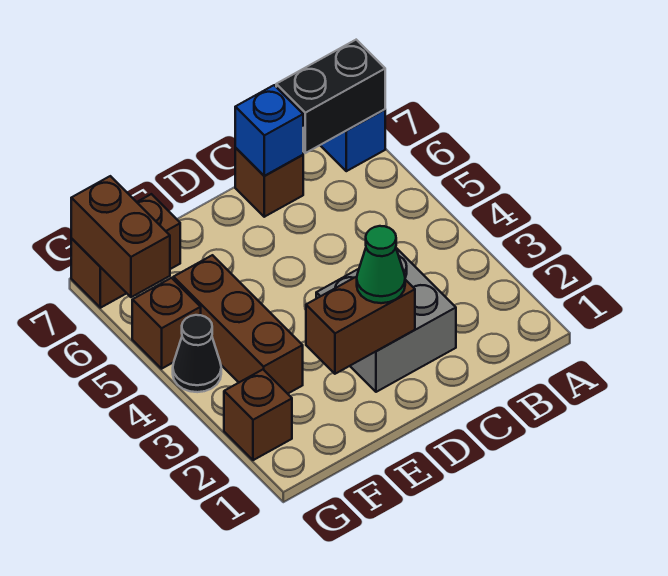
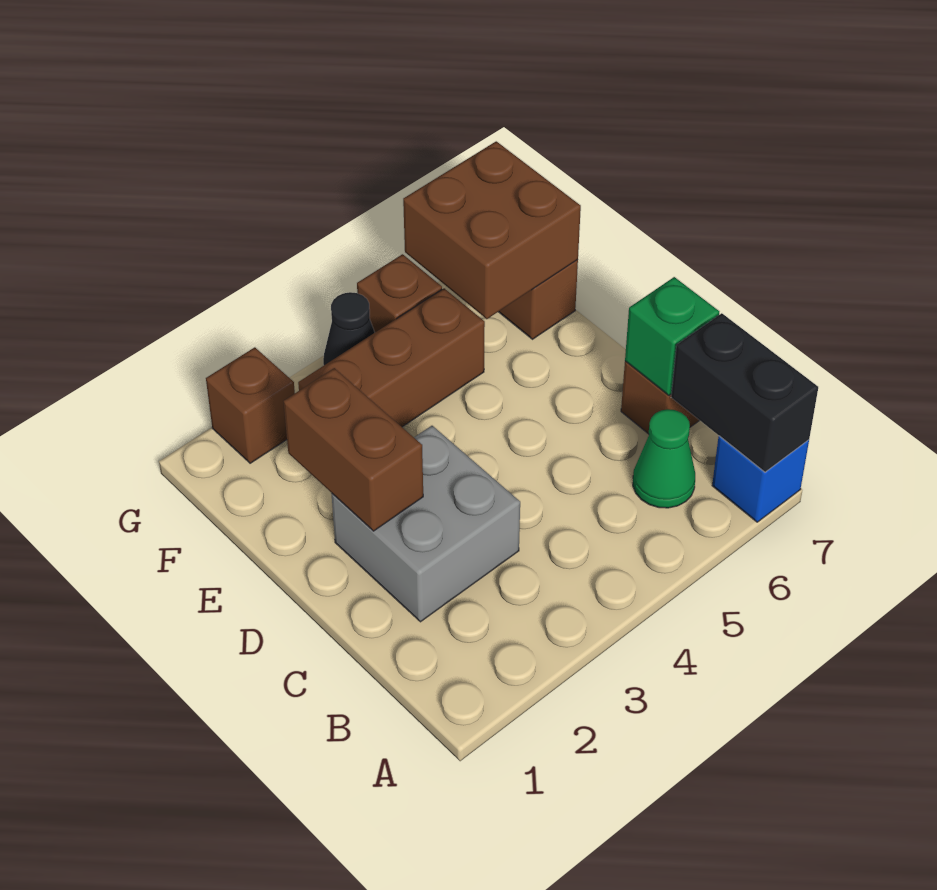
blue 1x1 brick [235,85,303,176] -> green 1x1 brick [625,277,719,395]
green 1x1 cone [357,226,405,303] -> green 1x1 cone moved to [633,409,695,508]
brown 1x2 brick [71,176,170,297] -> brown 2x2 brick [403,141,581,319]

